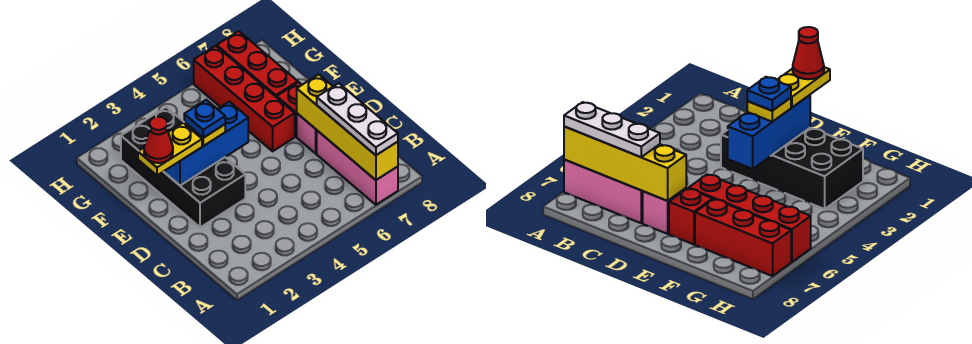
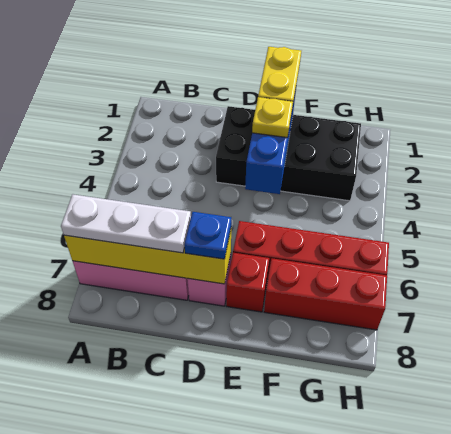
red 1x1 cone [144,117,173,163] -> none
blue 1x1 plate [184,100,225,138] -> blue 1x1 plate moved to [185,212,231,259]

